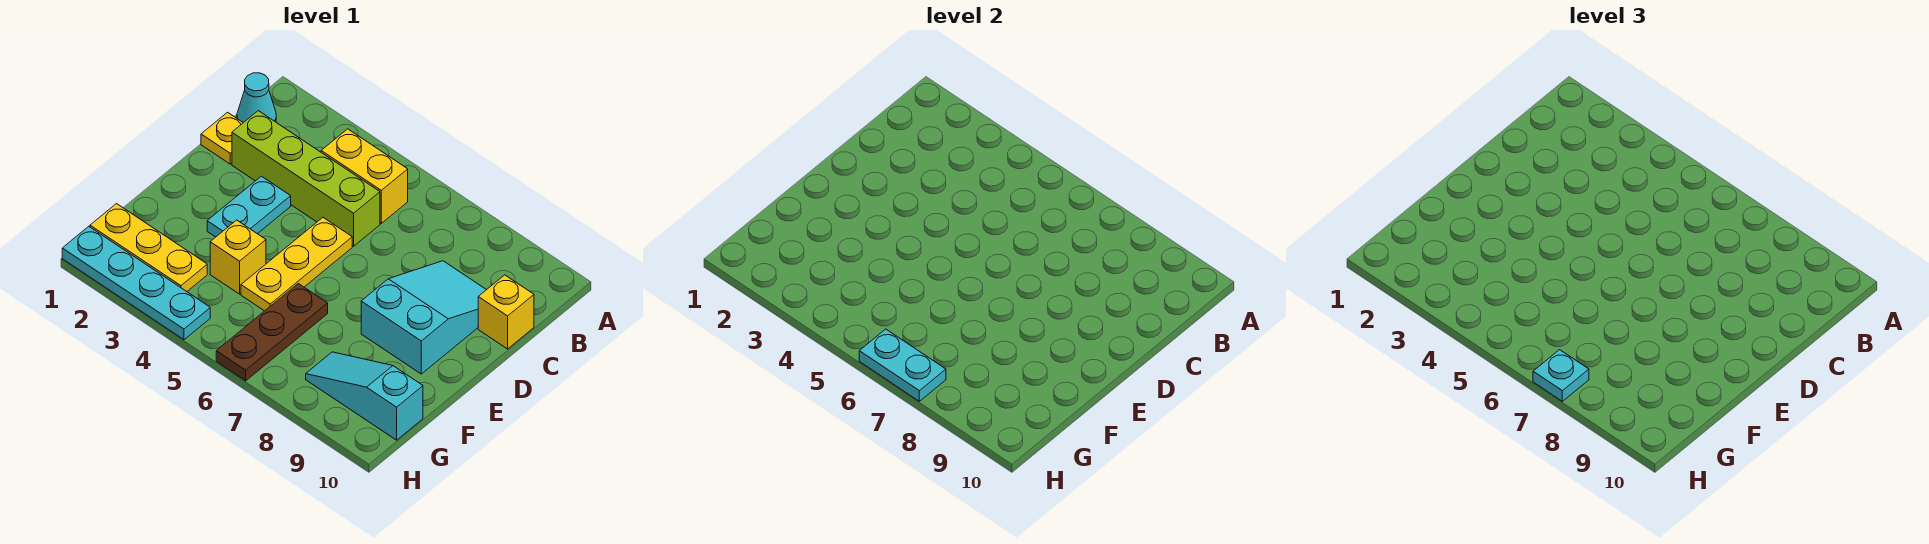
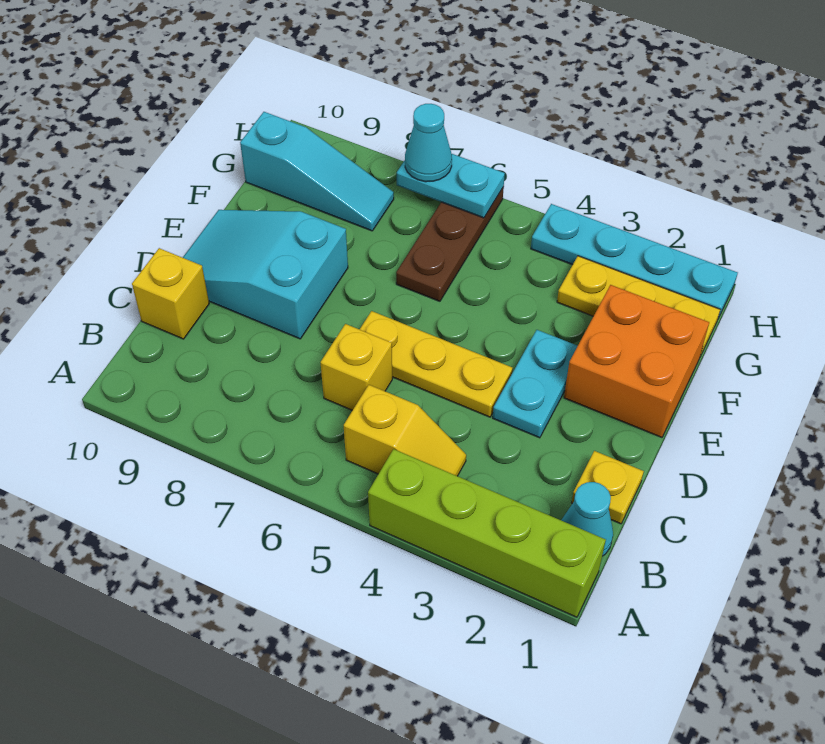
yellow 1x2 brick [321,129,408,223] -> yellow 1x2 slope [344,385,466,476]
lime 1x4 brick [232,111,380,246] -> lime 1x4 brick moved to [368,449,606,617]
cyan 2x3 slope [361,261,486,374] -> cyan 2x3 slope turned to [183,210,348,339]
yellow 1x3 plate [241,218,352,311] -> yellow 1x3 plate turned to [360,311,512,417]
none -> orange 2x2 brick [564,285,709,437]
yellow 1x1 brick [210,220,266,294] -> yellow 1x1 brick moved to [321,324,392,410]
cyan 1x1 plate [1533,350,1589,401] -> cyan 1x1 cone [405,104,452,182]

